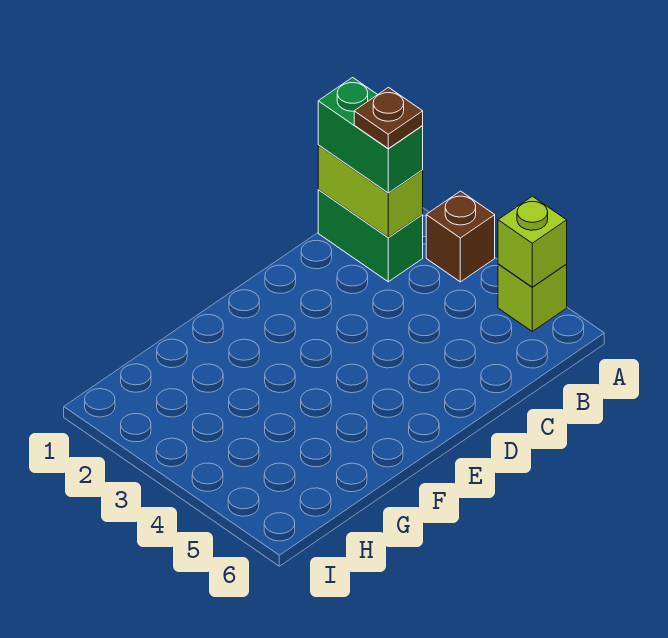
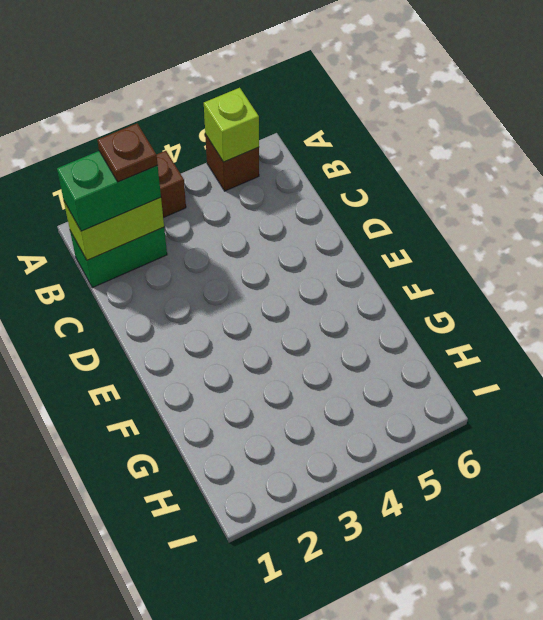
lime 1x1 brick [498,264,567,331] -> brown 1x1 brick [205,134,259,191]

